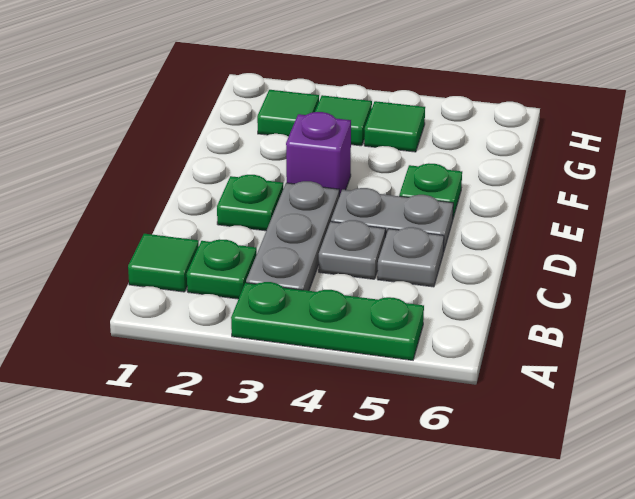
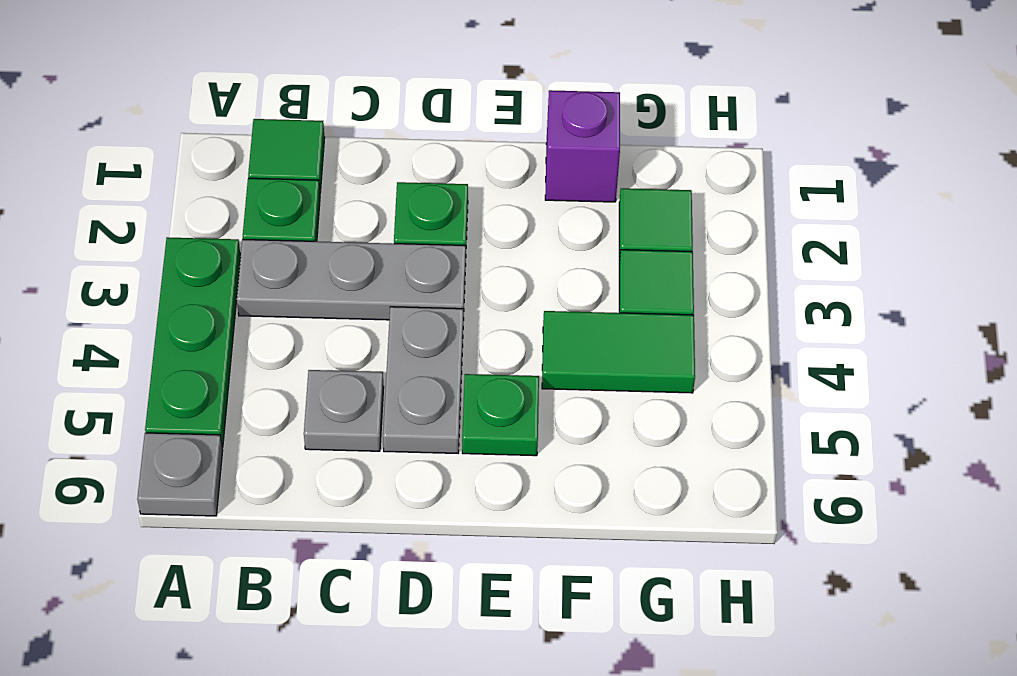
grey 1x1 plate [319,220,386,279] -> grey 1x1 plate moved to [137,433,223,516]
purple 1x1 brick [286,112,351,196] -> purple 1x1 brick moved to [545,90,620,202]
green 1x1 tile [364,101,425,152] -> green 1x2 tile [542,311,695,393]

